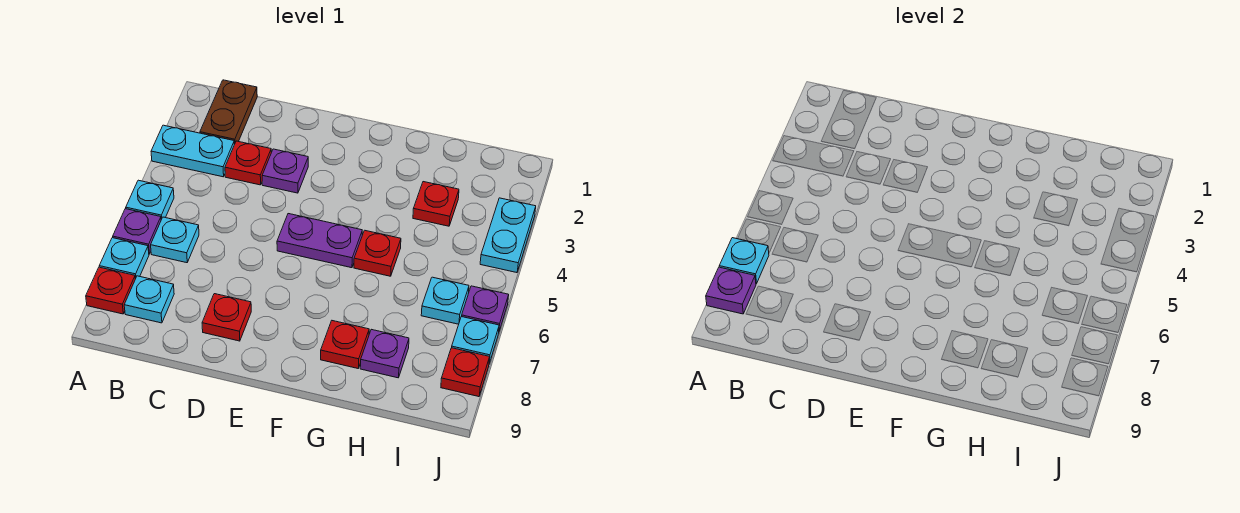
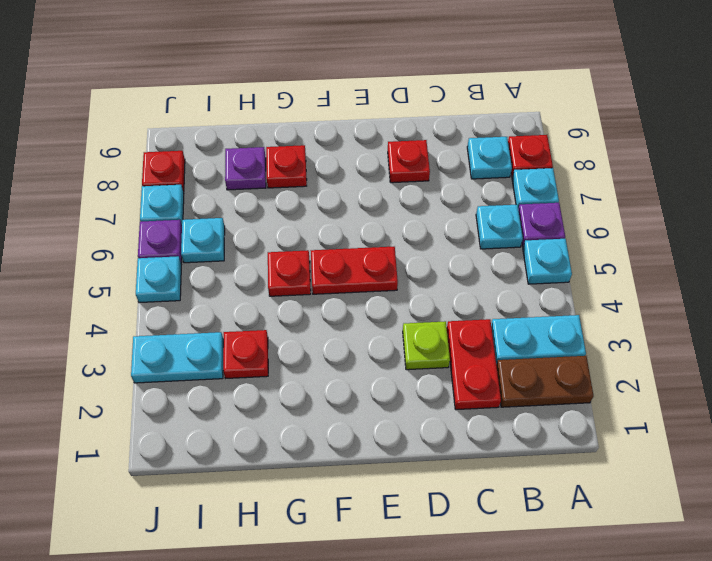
cyan 1x1 plate [719,238,769,284] -> cyan 1x1 plate moved to [136,256,181,303]
purple 1x1 plate [706,267,756,314] -> none
brown 1x2 plate [200,80,257,144] -> brown 1x2 plate turned to [496,356,594,407]
red 1x1 plate [225,141,271,185] -> red 1x2 plate [447,319,501,410]
purple 1x1 plate [262,149,308,193] -> lime 1x1 plate [403,321,450,370]
purple 1x2 plate [277,214,362,268] -> red 1x2 plate [311,247,398,294]
cyan 1x2 plate [480,198,536,273] -> cyan 1x2 plate turned to [131,332,223,383]

